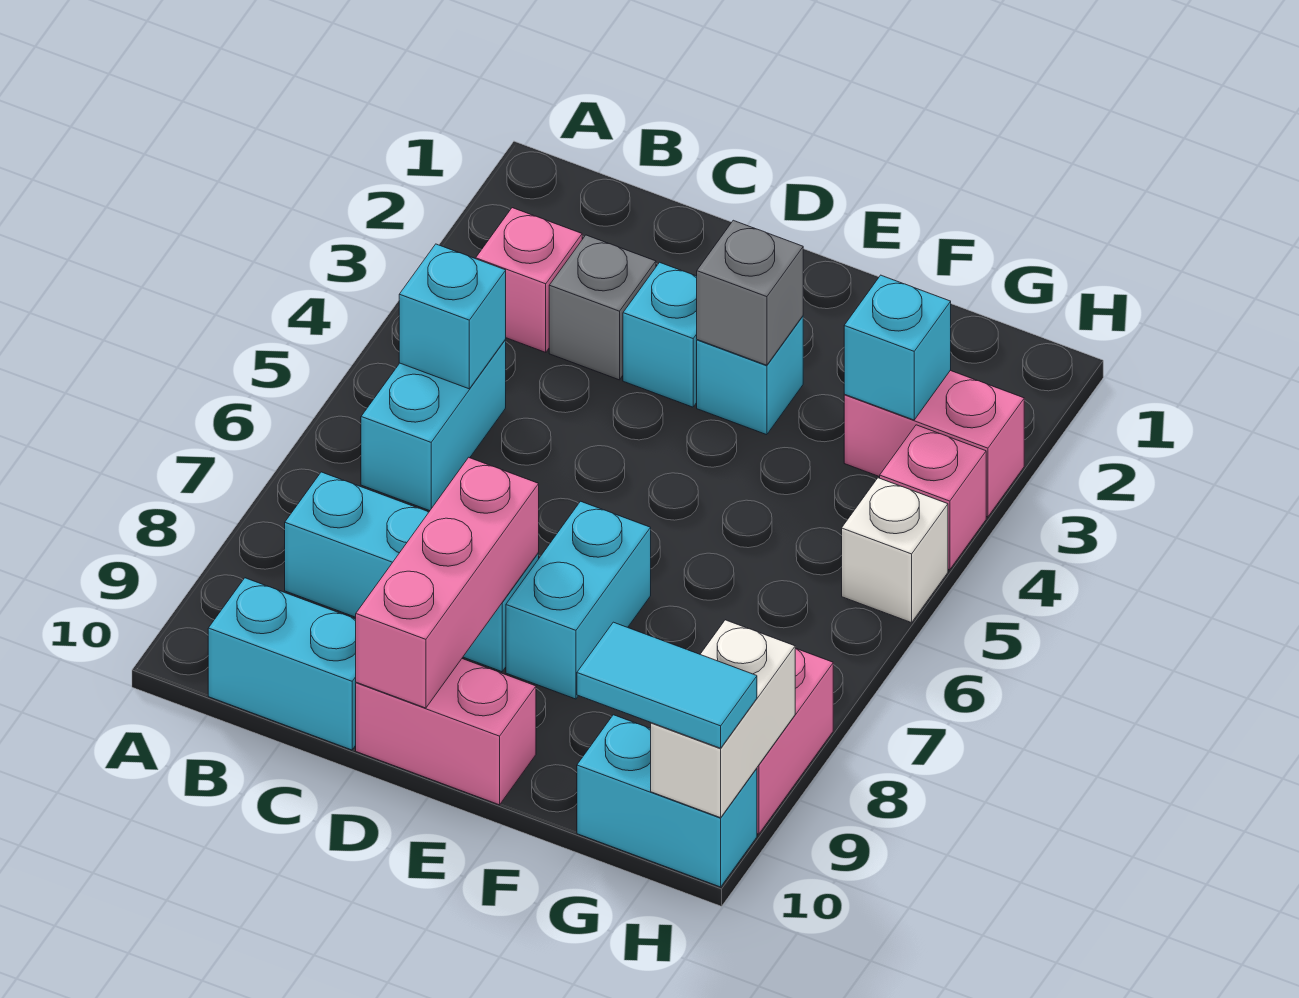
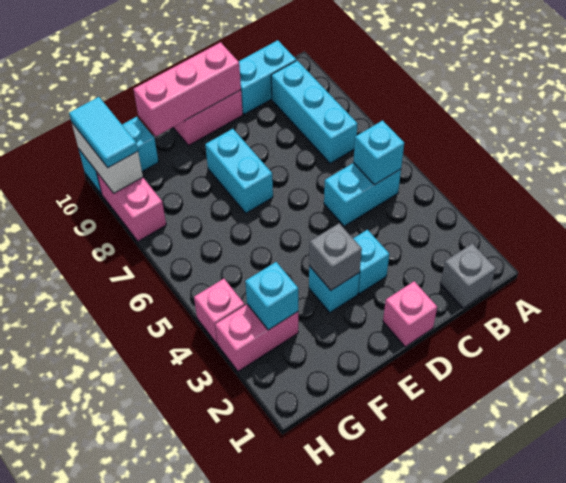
pink 1x1 brick [476,208,582,352] -> pink 1x1 brick moved to [383,281,437,347]
cyan 1x2 brick [361,340,506,511] -> cyan 1x2 brick turned to [324,163,401,226]
cyan 1x3 brick [285,472,539,672] -> cyan 1x3 brick turned to [271,61,357,163]
grey 1x1 brick [549,235,656,380] -> grey 1x1 brick moved to [441,243,496,308]
pink 1x3 brick [356,457,539,708] -> pink 1x3 brick turned to [133,42,241,136]
cyan 1x2 tile [577,622,757,748] -> cyan 1x2 tile turned to [69,97,138,168]
white 1x1 brick [842,478,948,623] -> none

